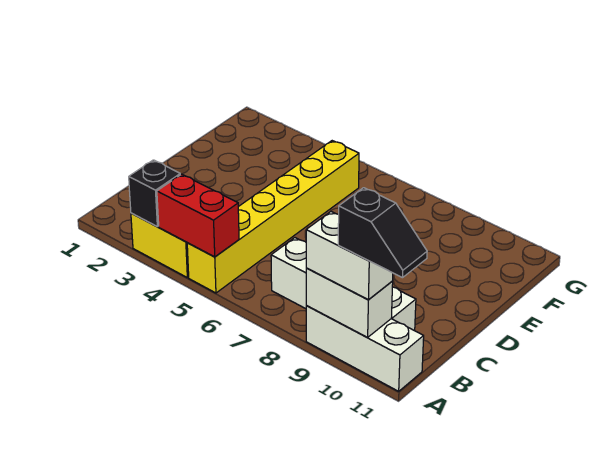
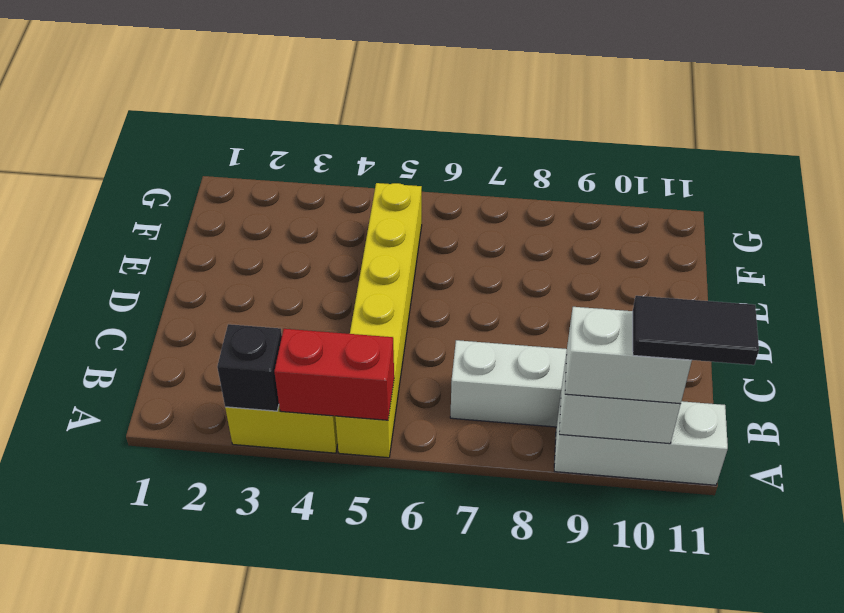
black 1x2 slope [338,188,427,278] -> black 1x2 tile [633,296,759,365]

